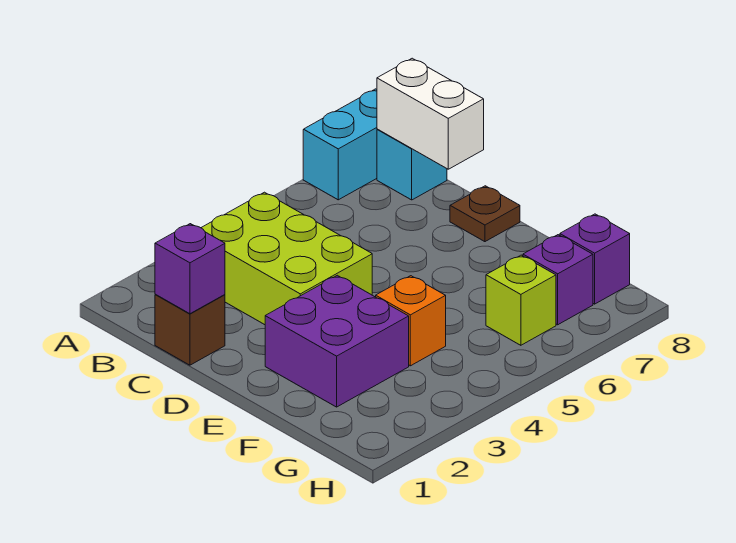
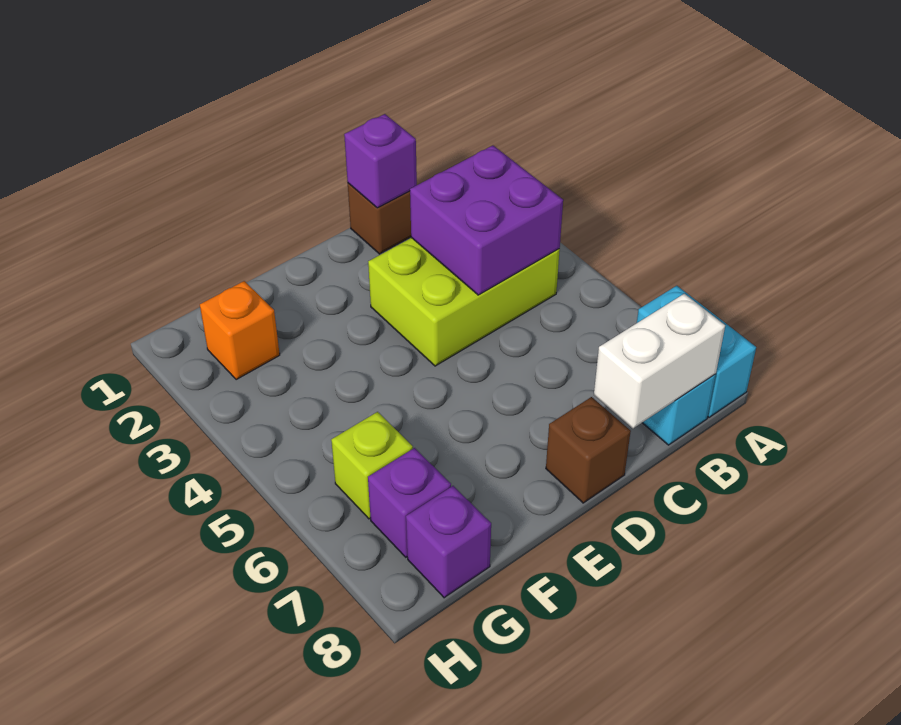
brown 1x1 plate [450,186,520,242] -> brown 1x1 brick [546,397,631,503]
purple 2x2 brick [265,275,409,407] -> purple 2x2 brick moved to [410,146,563,295]
orange 1x1 brick [376,276,446,366] -> orange 1x1 brick moved to [200,281,280,380]

